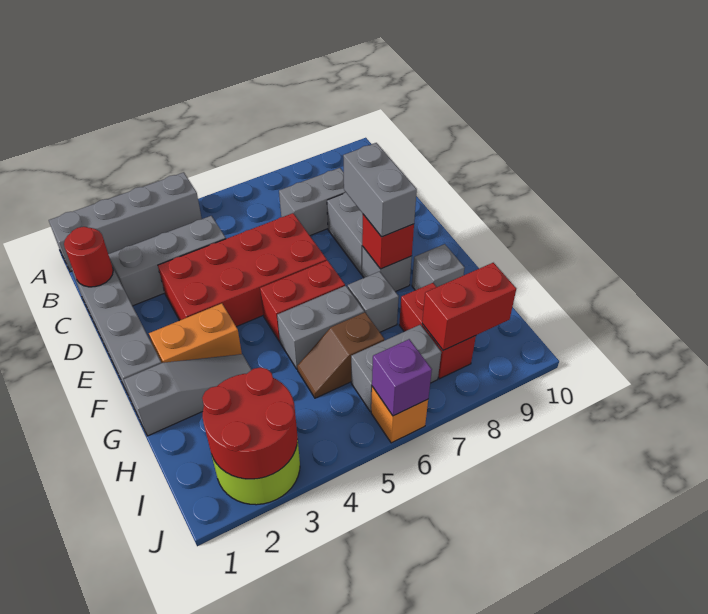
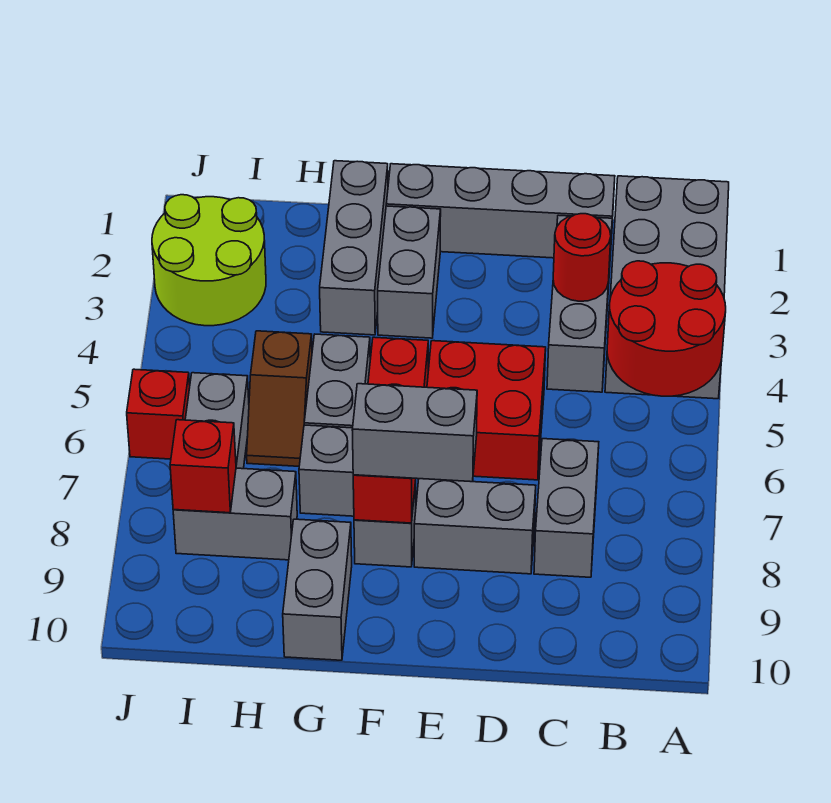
grey 1x4 brick [49,172,202,272] -> grey 2x4 brick [605,176,729,399]
red 1x1 round brick [64,227,113,287] -> red 1x1 round brick moved to [553,214,611,301]
red 2x4 brick [158,213,327,327] -> red 2x2 brick [427,341,546,480]
orange 1x2 brick [149,303,242,363] -> grey 1x2 brick [378,206,441,338]
grey 1x3 slope [124,354,252,436] -> grey 1x3 brick [320,161,388,335]
grey 1x1 brick [412,244,465,290] -> grey 1x2 brick [283,519,352,660]
brown 1x2 slope [297,312,384,398] -> brown 1x2 slope turned to [247,331,312,466]
red 1x2 brick [399,283,476,379] -> grey 1x2 brick [173,468,297,560]
red 2x2 round brick [202,367,298,479] -> red 2x2 round brick moved to [607,261,726,396]
red 1x2 brick [422,263,516,350] -> red 1x1 brick [170,420,236,513]
orange 1x1 brick [371,387,428,443] -> red 1x1 brick [127,369,190,459]
purple 1x1 brick [372,339,432,416] -> none

